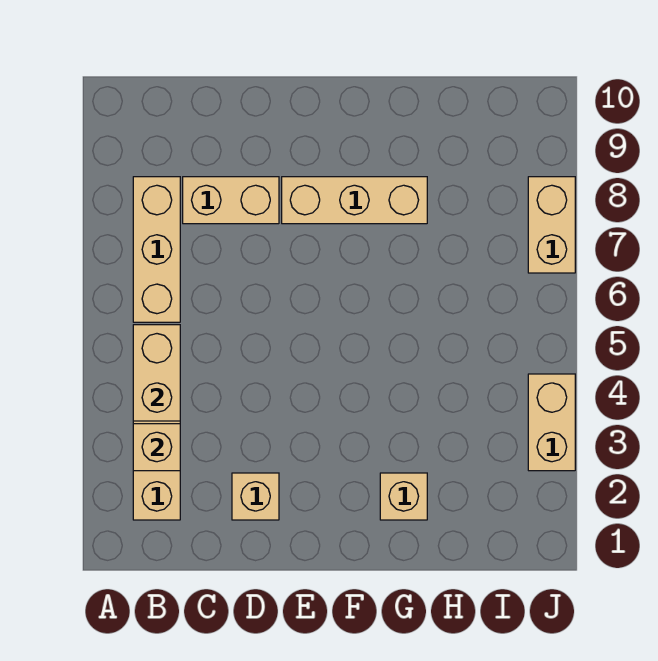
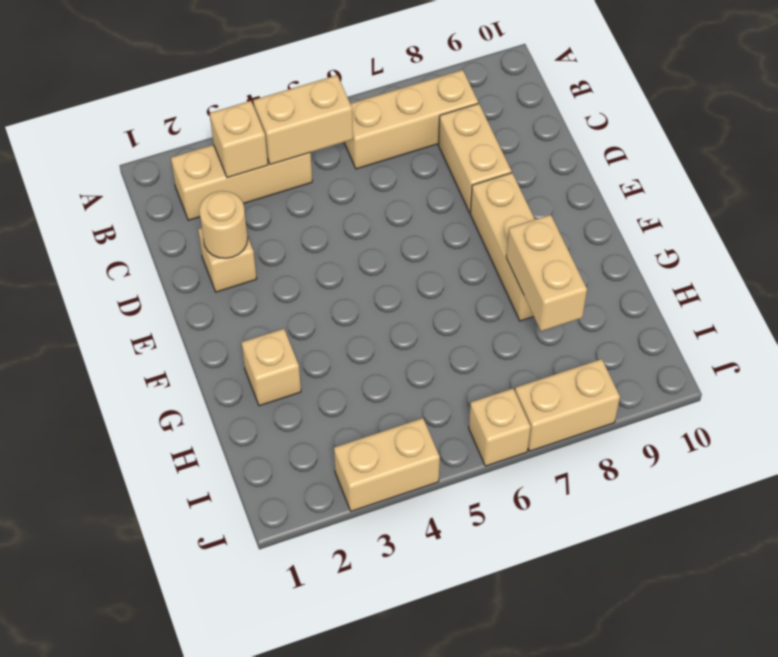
none -> tan 1x1 round brick [199,191,248,258]
none -> tan 1x2 brick [506,215,587,331]
none -> tan 1x1 brick [469,388,531,466]

